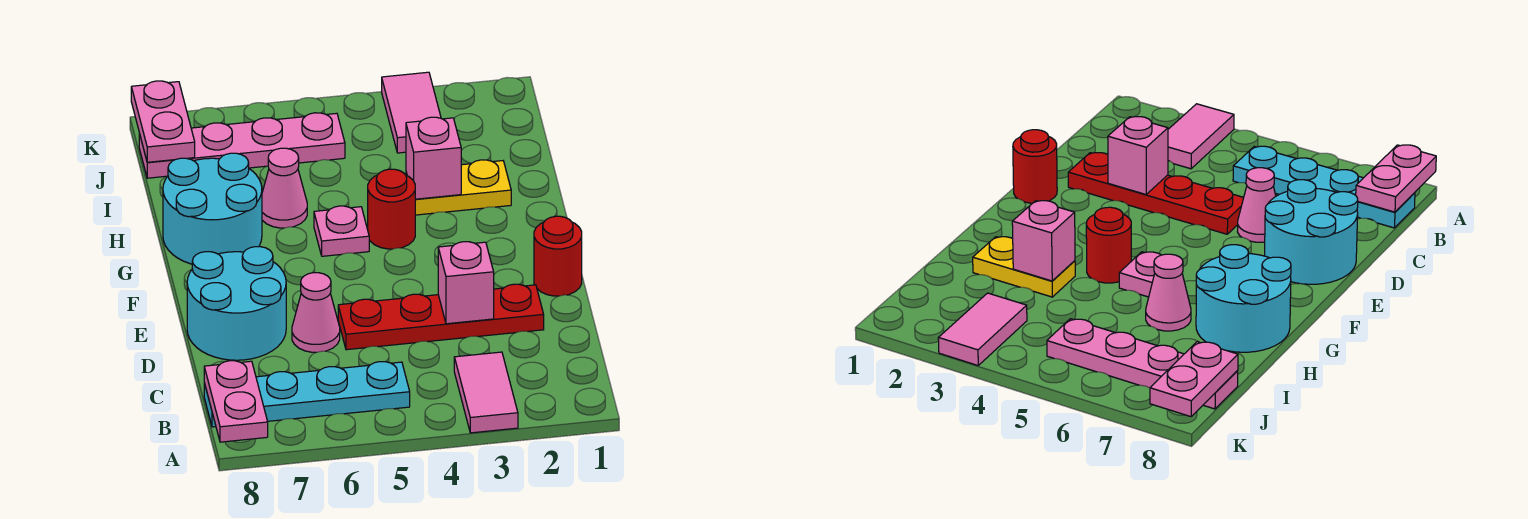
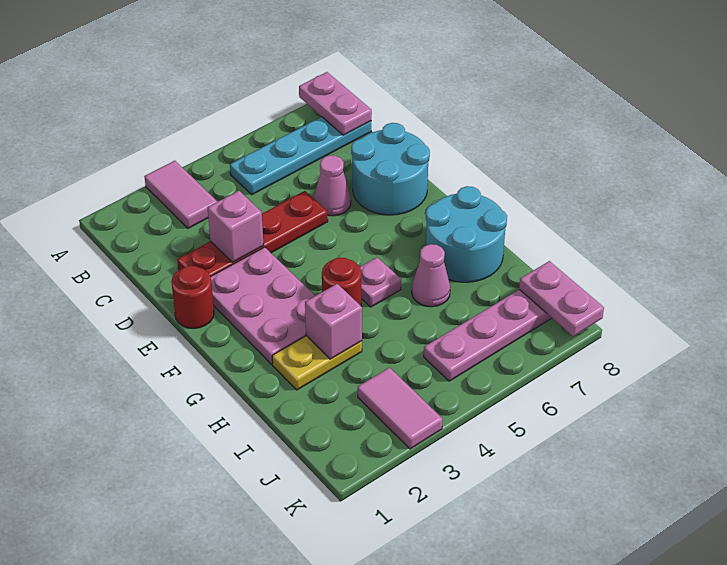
none -> pink 2x3 plate [211,247,315,364]

